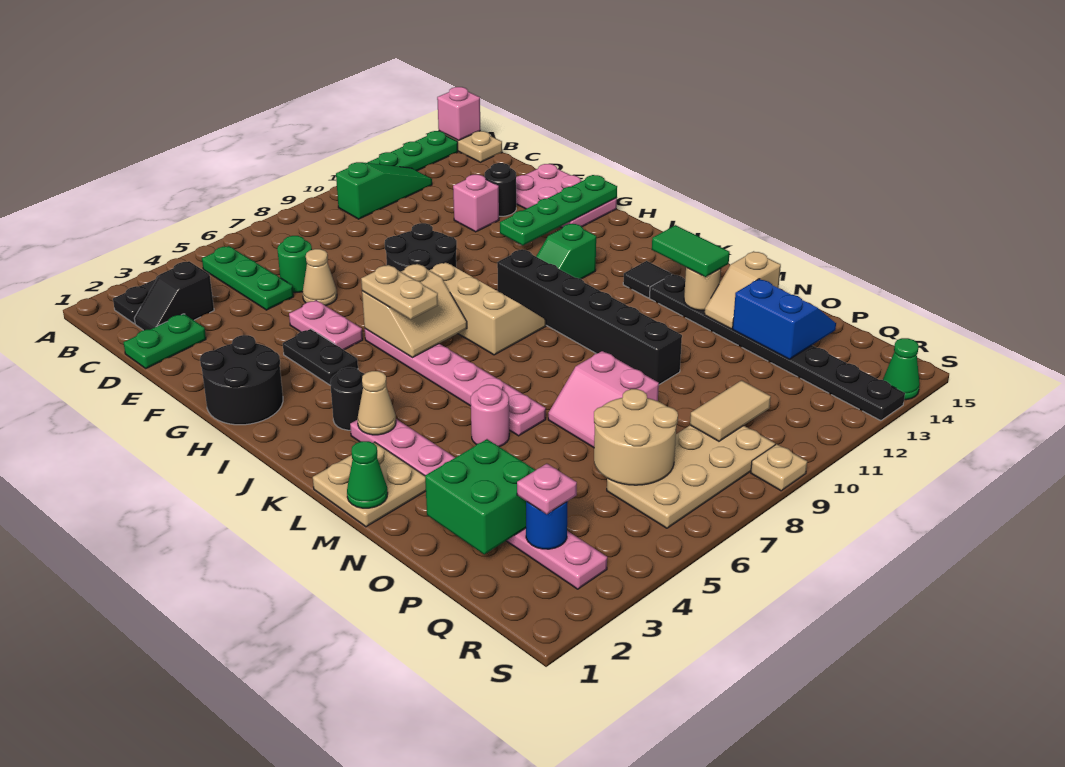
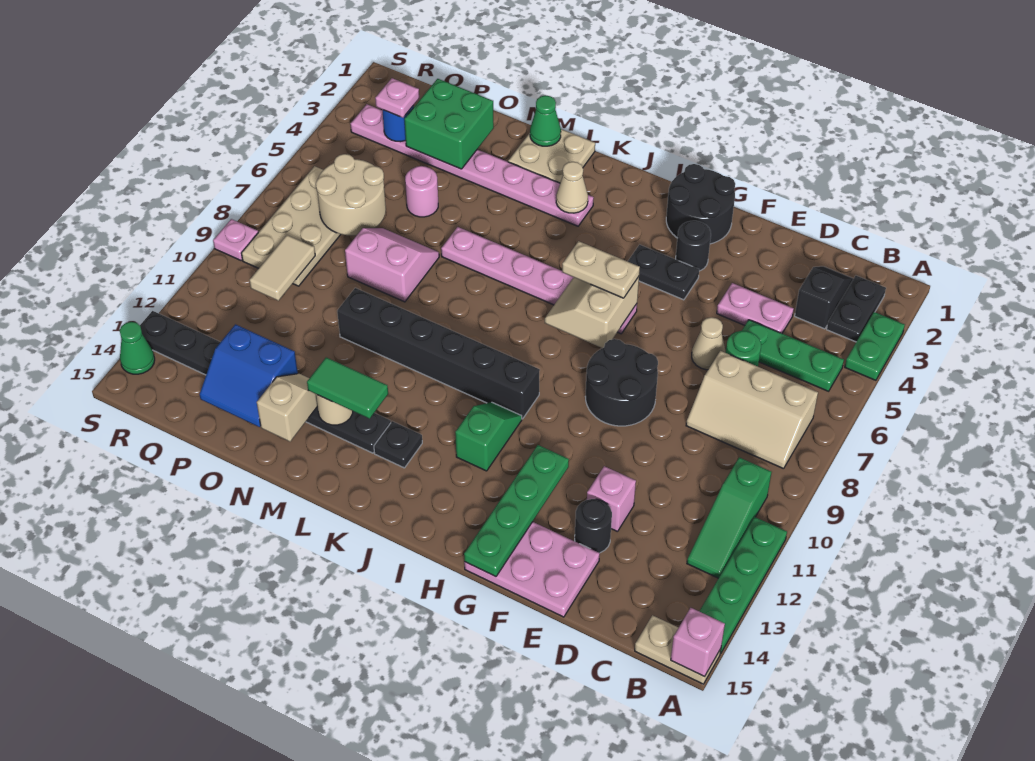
green 1x2 plate [123,314,206,368] -> green 1x2 plate moved to [845,312,905,380]
pink 1x2 plate [289,300,363,350] -> pink 1x2 plate moved to [717,283,794,333]
tan 2x3 slope [429,262,546,355] -> tan 2x3 slope moved to [686,351,818,469]
black 1x1 round brick [330,367,364,430] -> black 1x1 round brick moved to [676,221,711,271]
black 1x1 tile [623,261,672,298] -> black 1x1 plate [374,421,422,468]
pink 1x1 round brick [471,385,509,447] -> pink 1x1 round brick moved to [405,166,438,217]
tan 1x1 plate [751,444,807,491] -> pink 1x1 plate [213,219,258,260]

